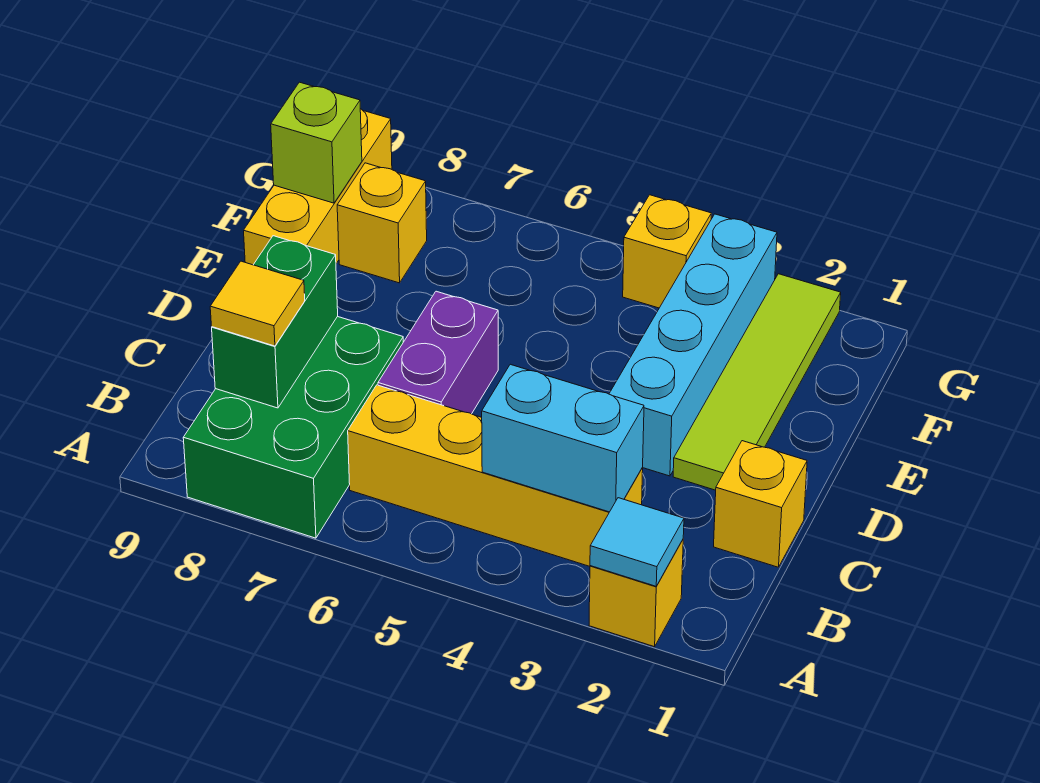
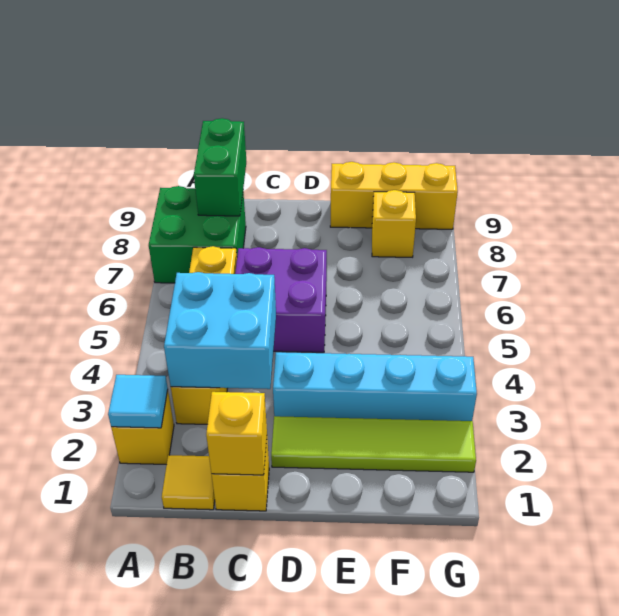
green 2x3 brick [183,317,403,538] -> green 2x2 brick [149,186,246,283]
cyan 1x2 brick [482,364,644,512] -> cyan 2x2 brick [164,272,276,389]
green 1x2 brick [212,236,338,408] -> green 1x2 brick turned to [194,118,246,216]
yellow 1x1 tile [210,261,305,346] -> yellow 1x1 tile moved to [162,455,215,510]
purple 1x2 brick [378,291,498,414] -> purple 2x2 brick [235,247,327,352]
lime 1x1 brick [271,82,362,203] -> none
yellow 1x1 brick [623,195,711,308] -> yellow 1x1 brick moved to [206,392,267,475]

